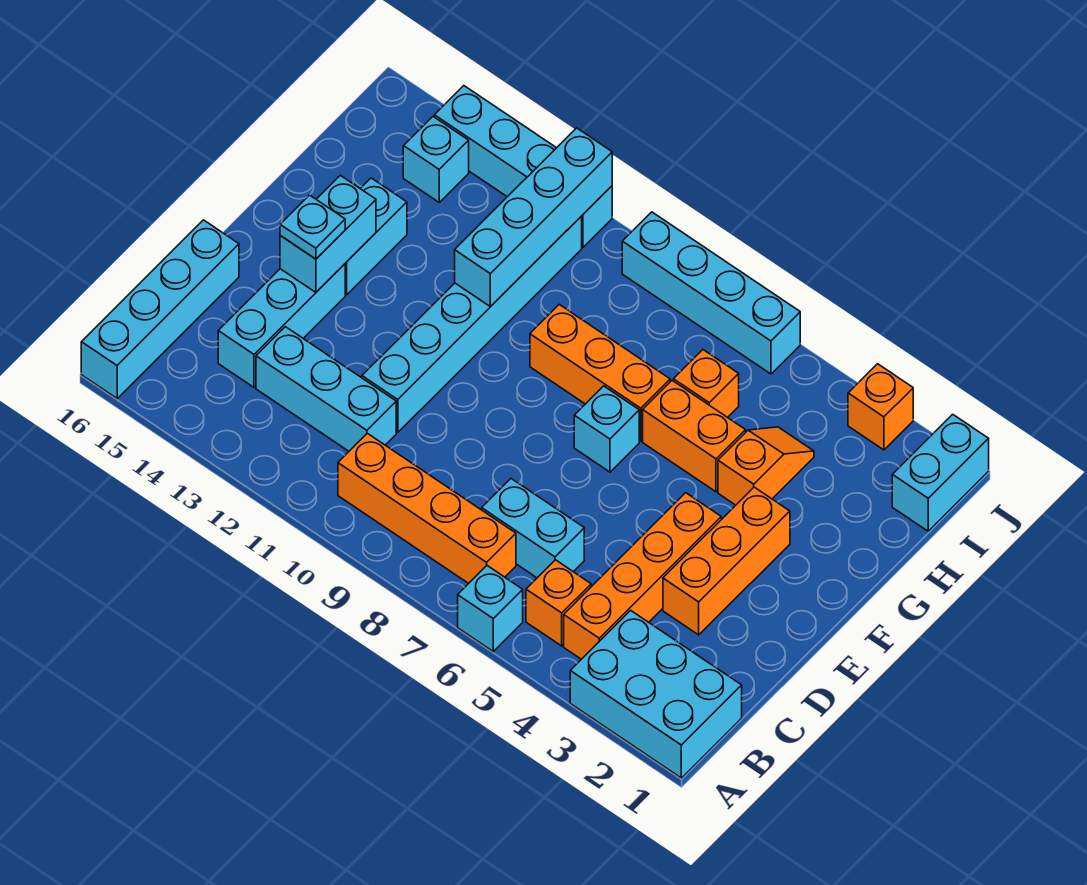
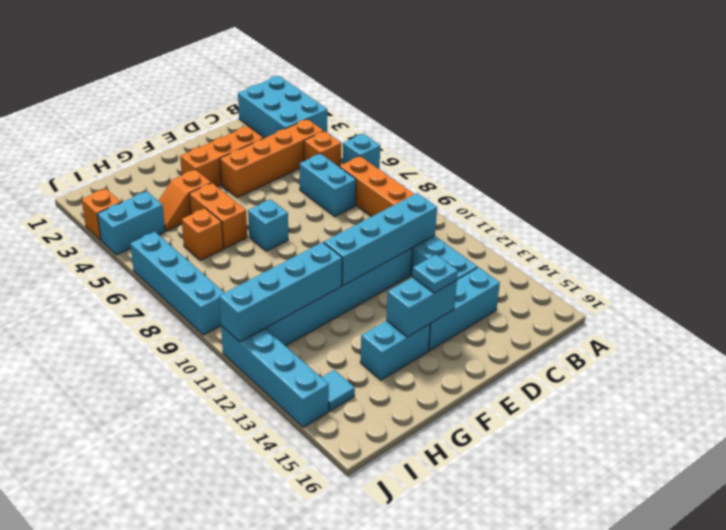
cyan 1x4 brick [81,220,239,398] -> cyan 1x4 brick moved to [324,193,437,286]
orange 1x3 brick [530,305,670,441] -> none
cyan 1x2 brick [892,414,989,531] -> cyan 1x2 brick moved to [97,191,165,255]
cyan 1x1 brick [403,117,469,202] -> cyan 1x1 tile [321,370,355,411]

